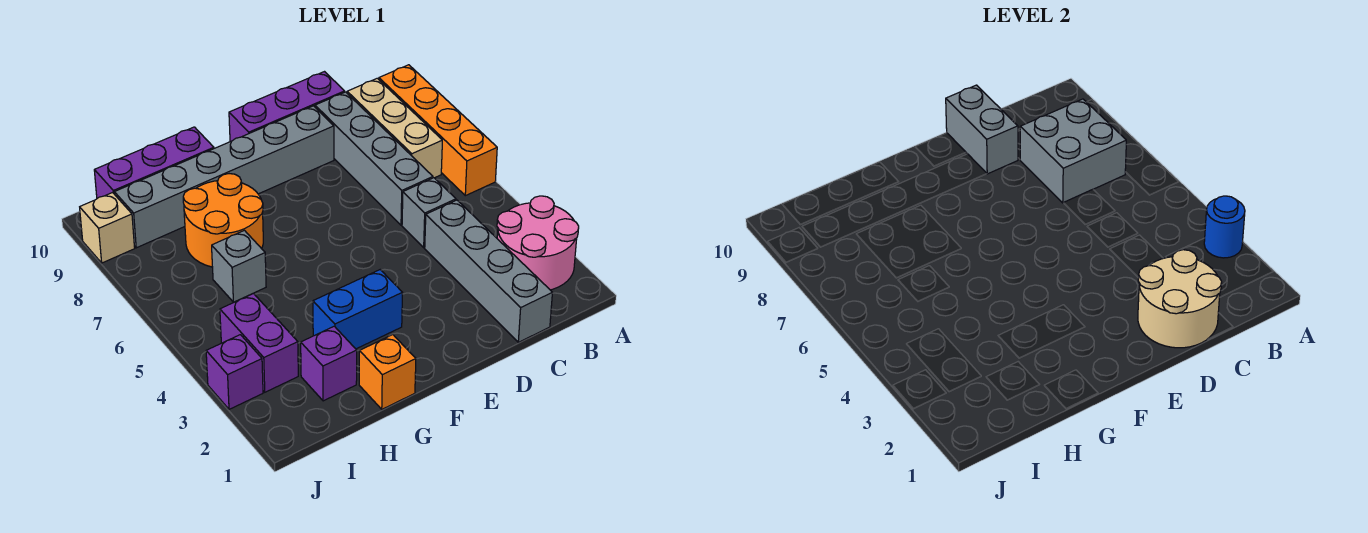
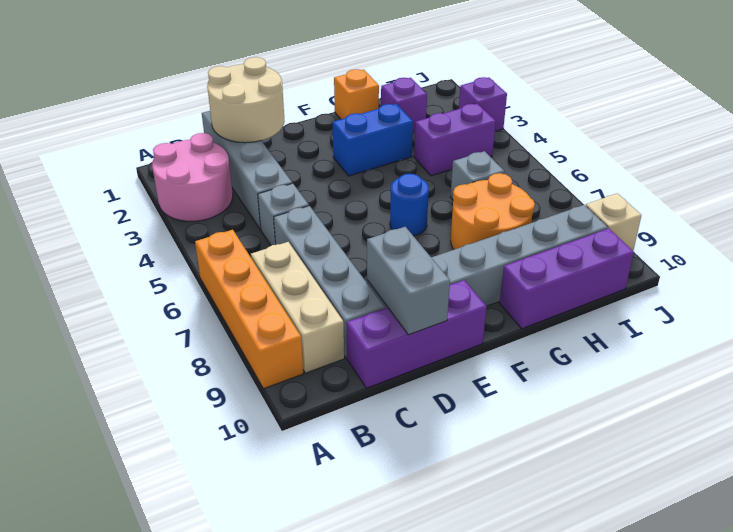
blue 1x1 round brick [1204,196,1245,258] -> blue 1x1 round brick moved to [390,174,429,236]
grey 2x2 brick [1020,99,1126,203] -> none
purple 1x2 brick [220,293,298,392] -> purple 1x2 brick turned to [414,104,496,176]

